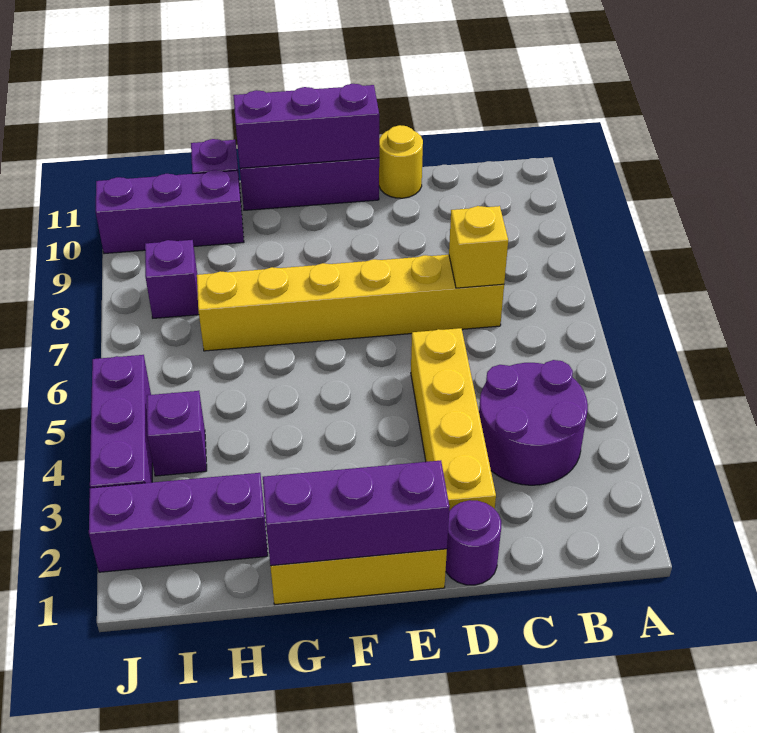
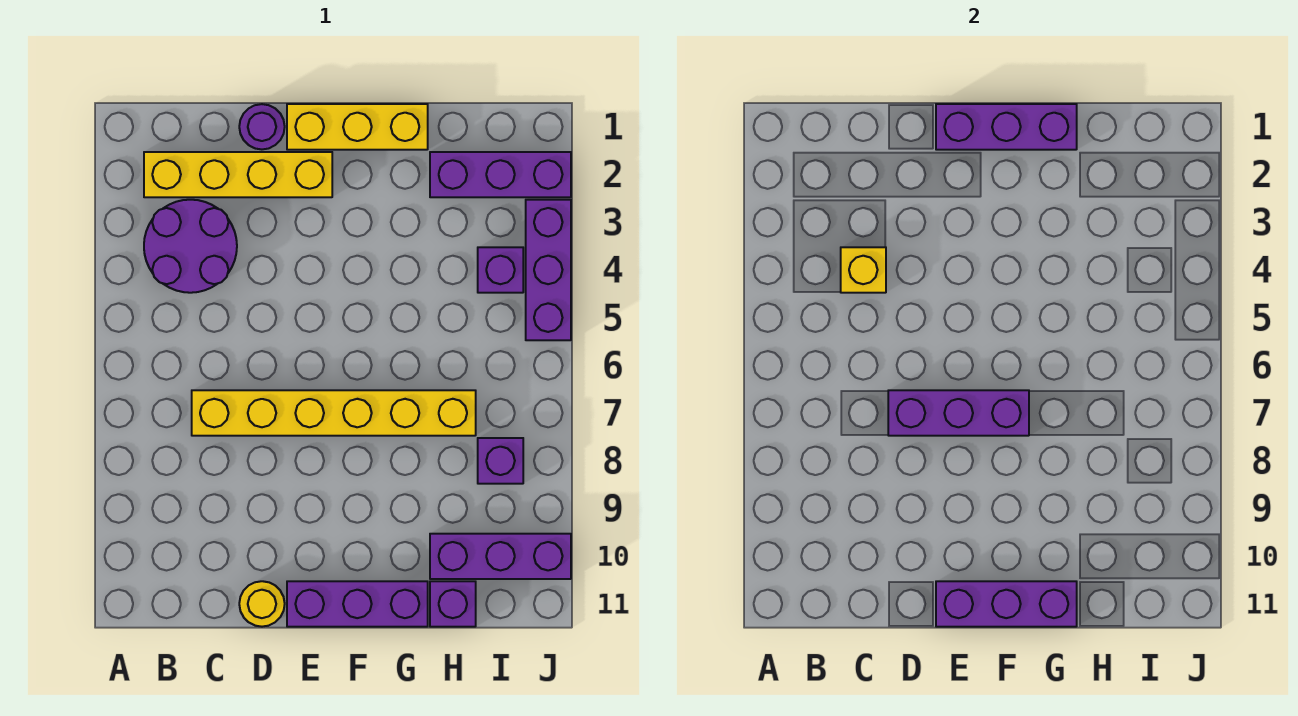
yellow 1x1 brick [449,206,508,288] -> yellow 1x1 brick moved to [841,247,886,293]
yellow 1x4 brick [411,328,496,511] -> yellow 1x4 brick turned to [144,152,332,197]
none -> purple 1x3 brick [888,390,1029,436]

